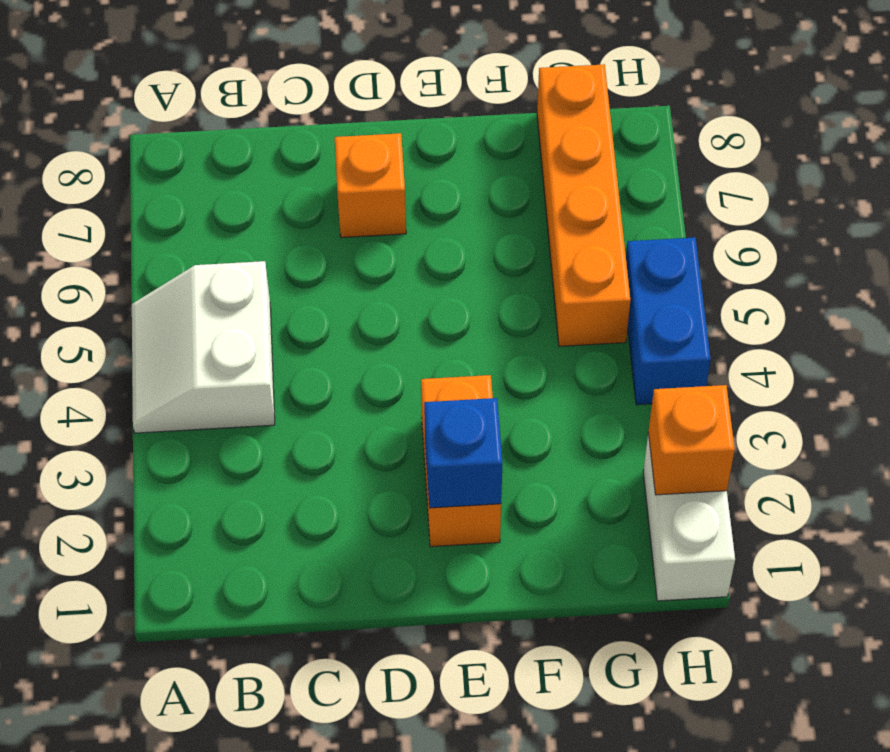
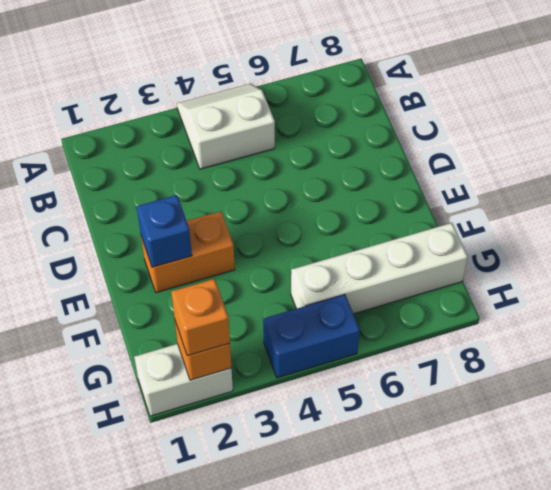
orange 1x1 brick [335,133,406,238] -> orange 1x1 brick moved to [171,279,230,356]
orange 1x4 brick [537,64,630,346] -> white 1x4 brick [291,223,468,314]

